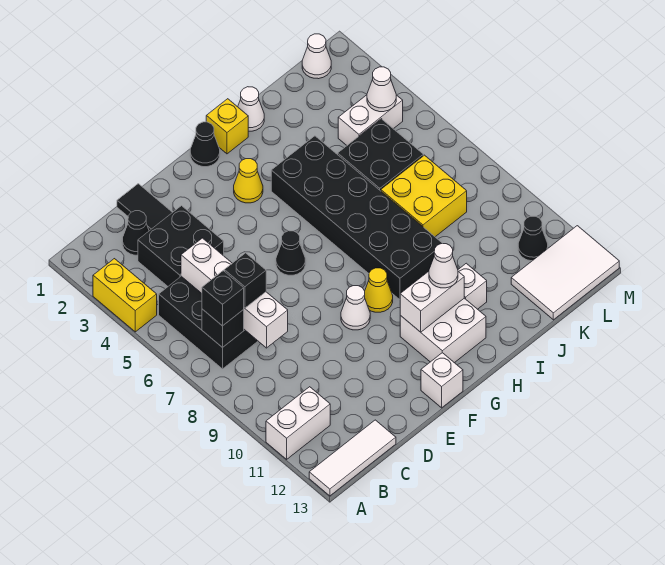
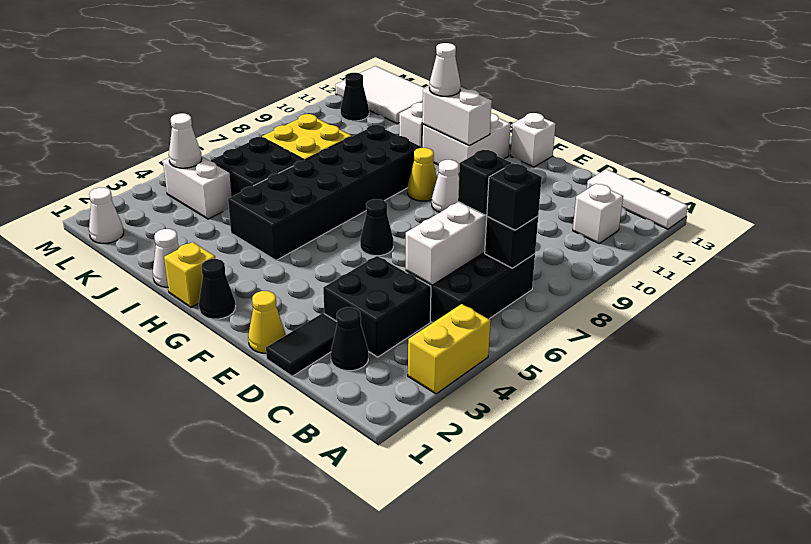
white 1x2 brick [266,387,330,459] -> white 1x1 brick [573,184,623,243]
yellow 1x1 cone [234,159,263,203] -> yellow 1x1 cone moved to [248,291,286,353]

